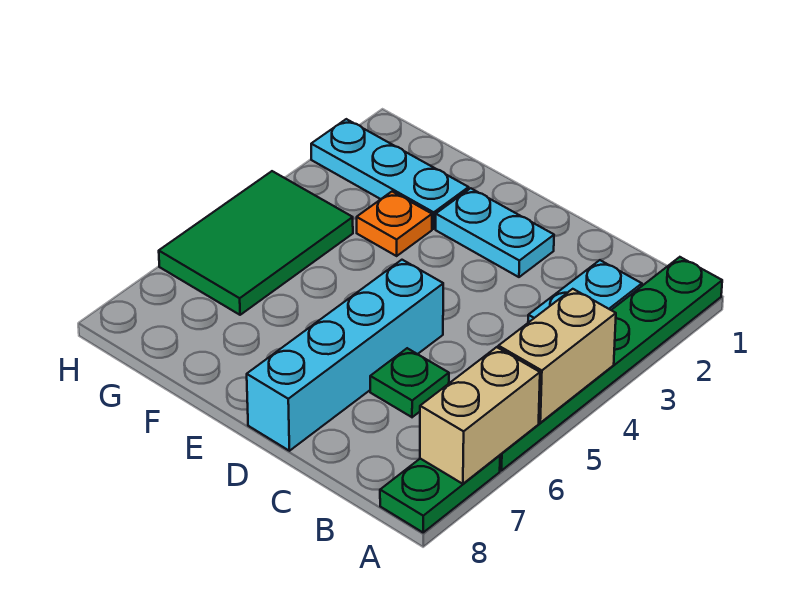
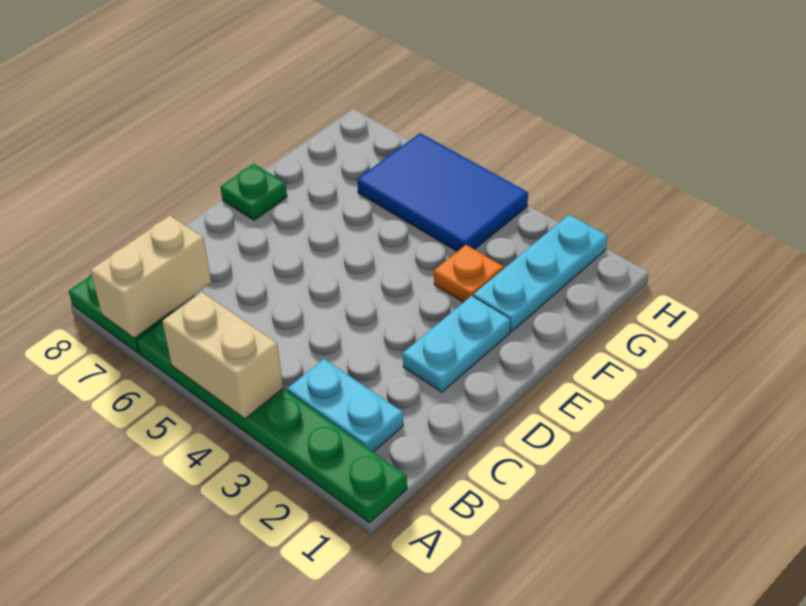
tan 1x2 brick [420,347,540,484] -> tan 1x2 brick turned to [91,216,211,338]
green 1x1 plate [370,348,449,417] -> green 1x1 plate moved to [221,164,287,220]
cyan 1x4 brick [247,260,443,451] -> none
green 2x3 tile [159,171,353,315] -> blue 2x3 tile [357,133,528,251]

